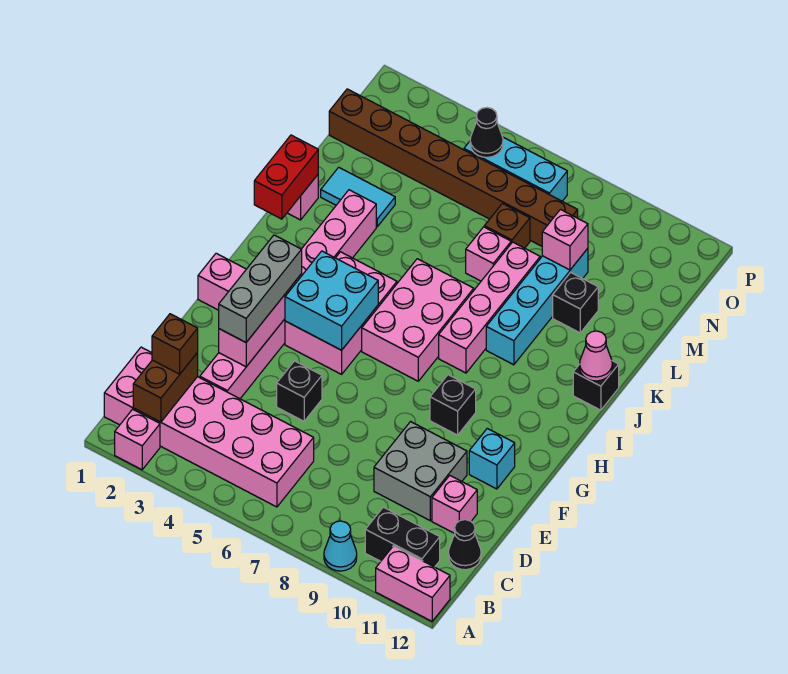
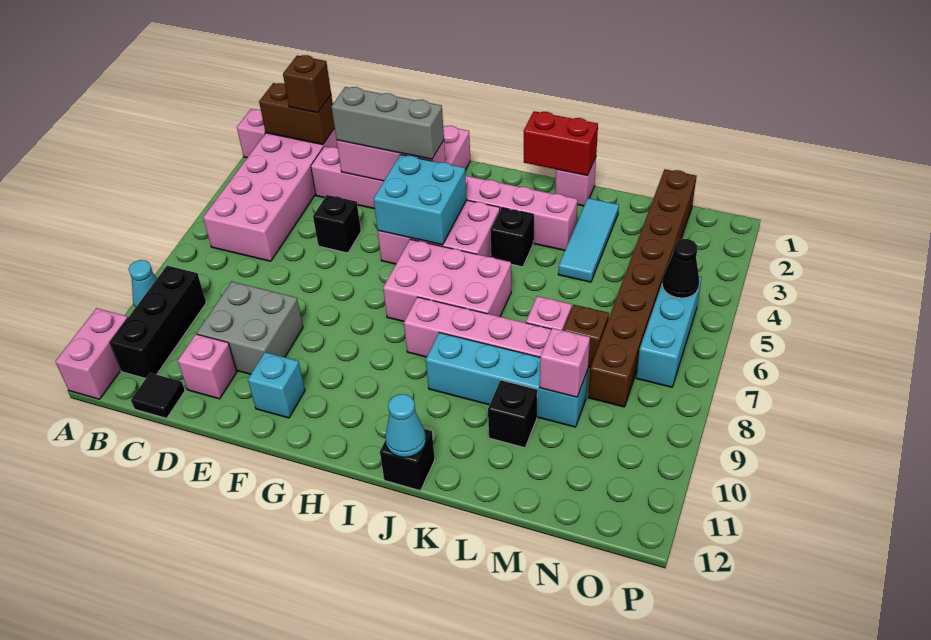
black 1x2 brick [365,507,440,567] -> black 1x3 brick [110,266,206,378]
black 1x1 cone [448,520,481,570] -> black 1x1 tile [131,373,185,418]
black 1x1 brick [430,375,476,435] -> black 1x1 brick moved to [490,208,533,267]
pink 1x1 cone [580,331,612,381] -> cyan 1x1 cone [385,394,426,457]
cyan 1x2 tile [321,167,395,227] -> cyan 1x3 tile [558,198,619,282]

